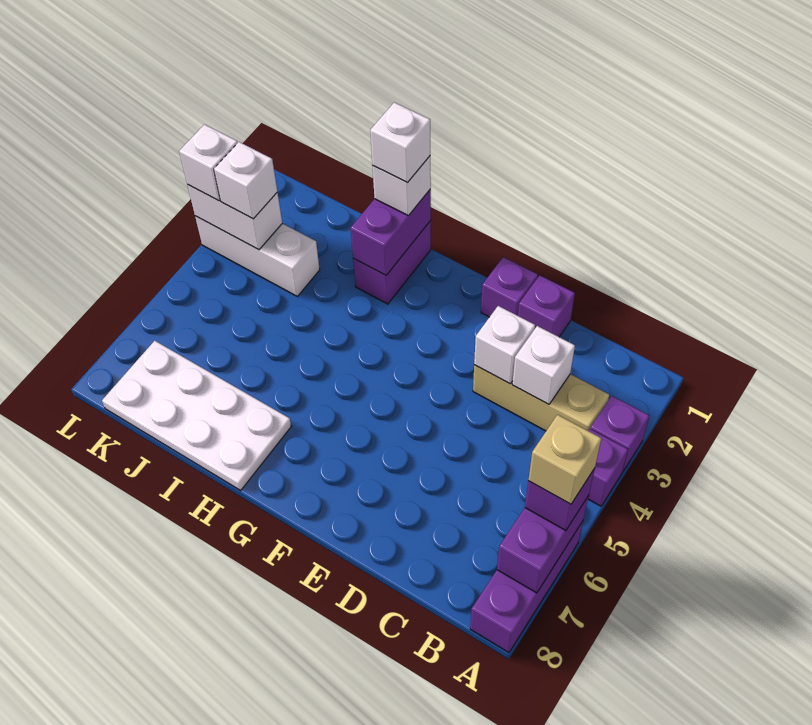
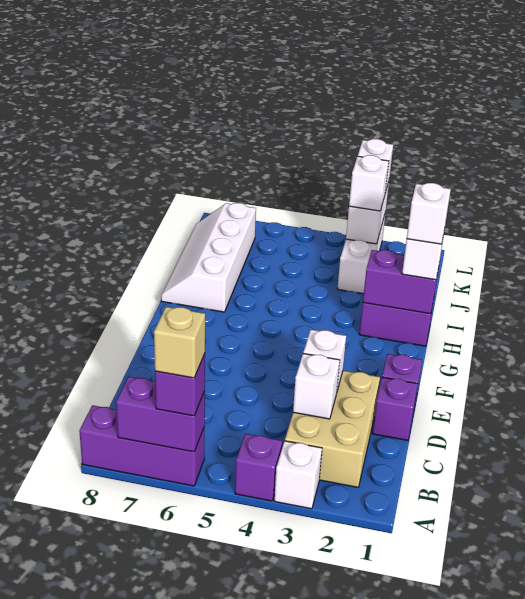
purple 1x1 brick [590,396,649,472] -> white 1x1 brick [274,441,322,509]
tan 1x3 brick [473,365,609,431] -> tan 2x3 brick [285,371,380,487]
white 2x4 plate [102,341,291,490] -> white 2x4 slope [161,203,256,312]

